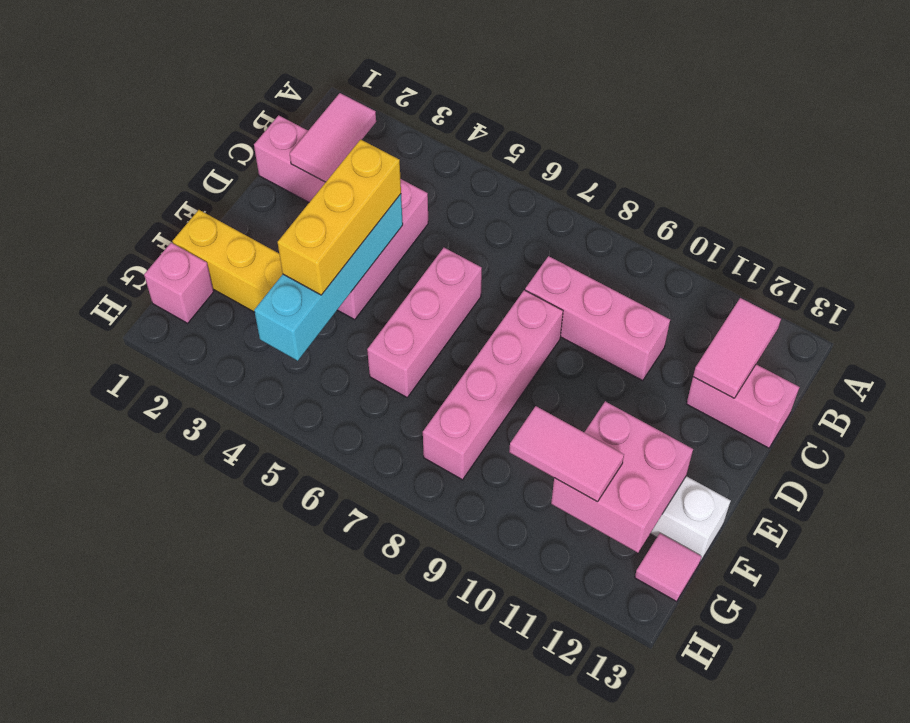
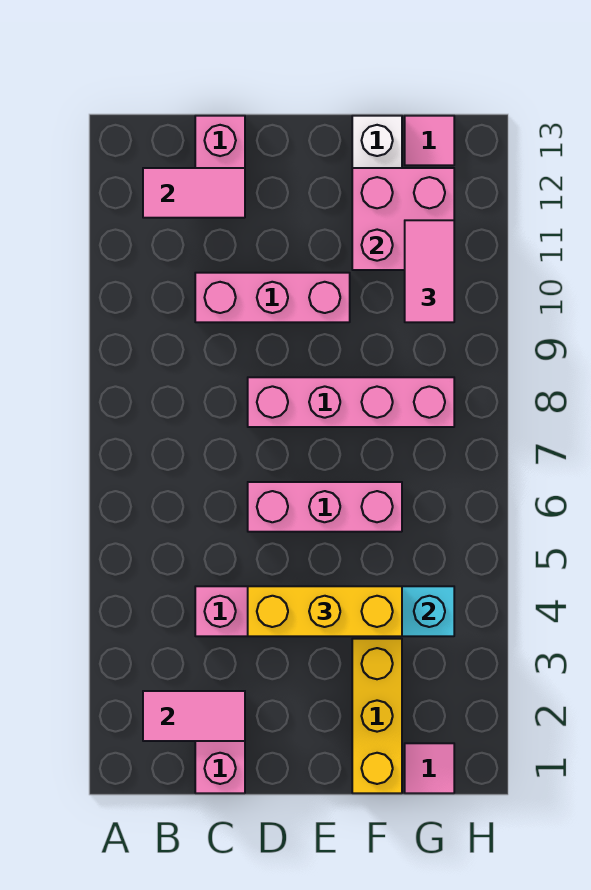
pink 1x3 brick [525,256,670,381] -> pink 1x3 brick turned to [195,273,350,322]
pink 1x1 brick [144,243,214,323] -> pink 1x1 tile [405,743,454,793]

